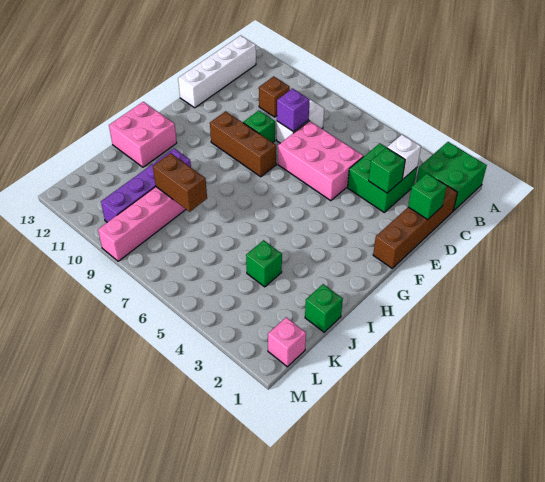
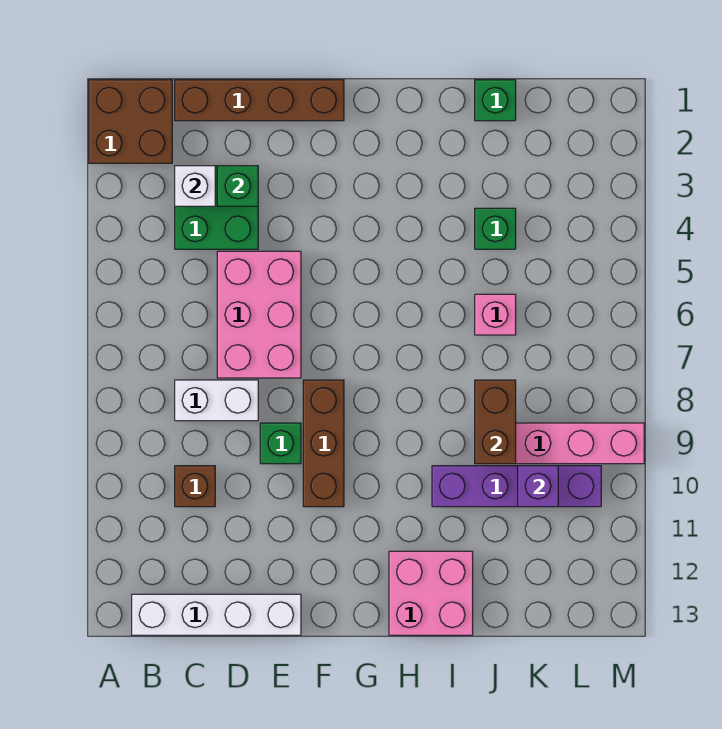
green 2x2 brick [416,142,487,211] -> brown 2x2 brick [89,80,172,163]
green 1x1 brick [408,174,447,220] -> none
purple 1x1 brick [277,88,309,132] -> purple 1x1 brick moved to [518,466,558,507]
pink 1x1 brick [268,317,306,367] -> pink 1x1 brick moved to [475,294,516,335]

